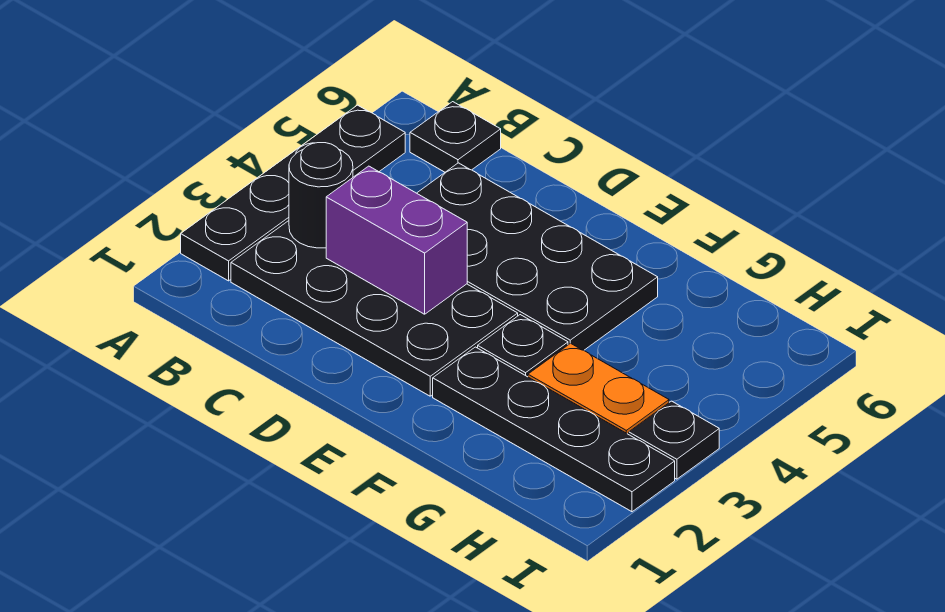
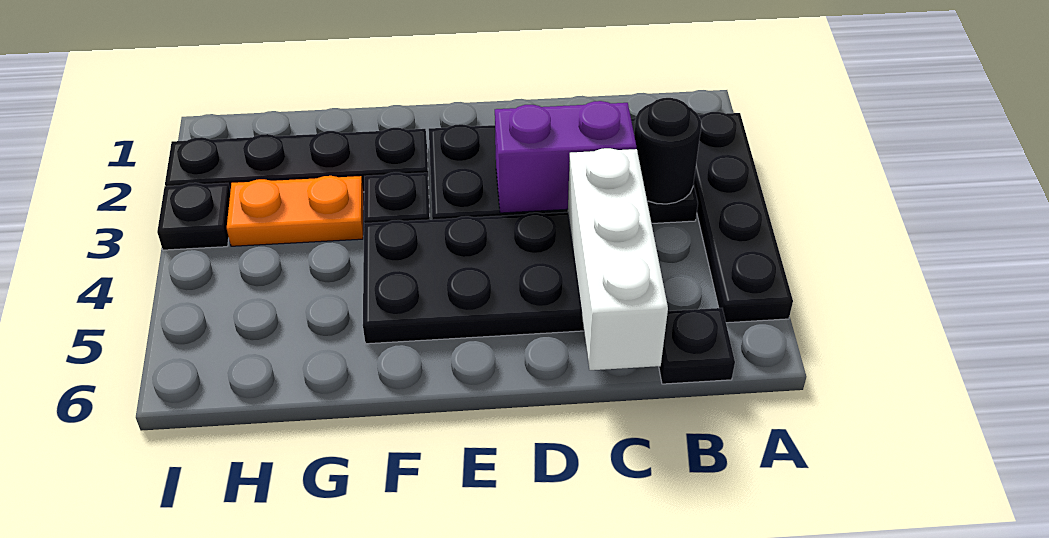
none -> white 1x3 brick [568,148,668,370]

